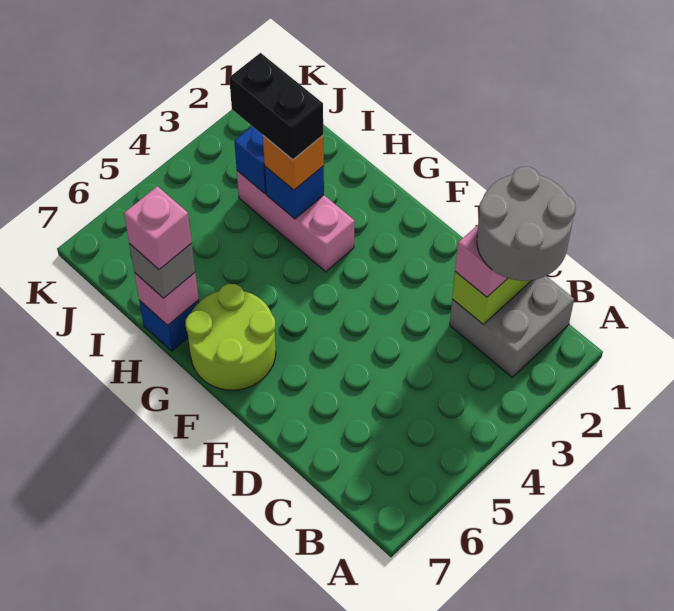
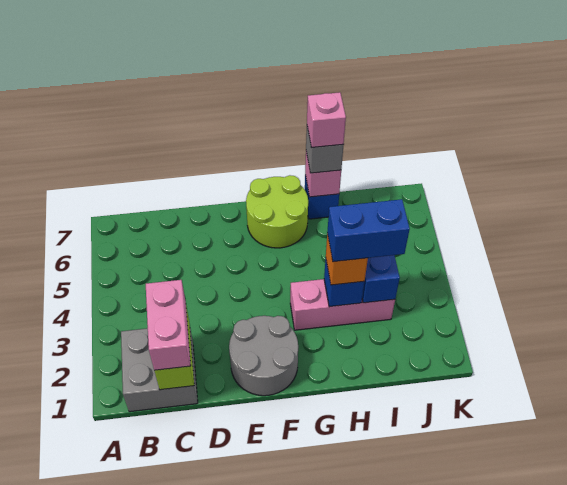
grey 2x2 round brick [477,167,576,281] -> grey 2x2 round brick moved to [229,316,298,396]
black 1x2 brick [229,53,323,160] -> blue 1x2 brick [327,199,410,262]

